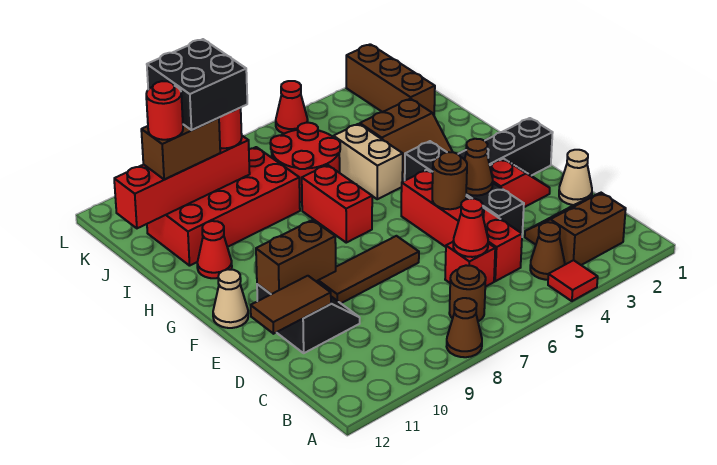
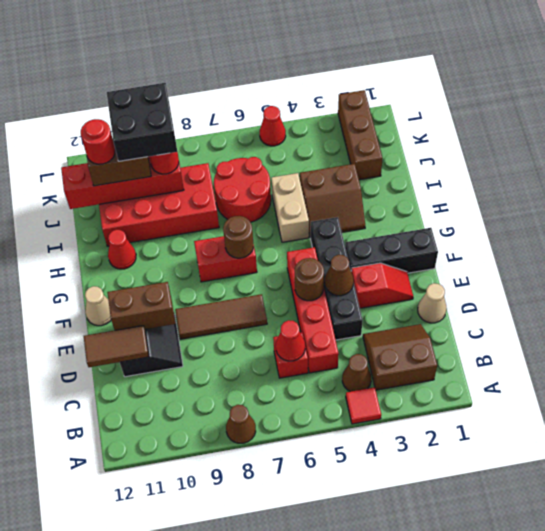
brown 1x1 round brick [449,265,486,321] -> brown 1x1 round brick moved to [223,216,253,258]
red 1x2 brick [302,165,372,243] -> red 1x2 brick turned to [194,236,257,282]

